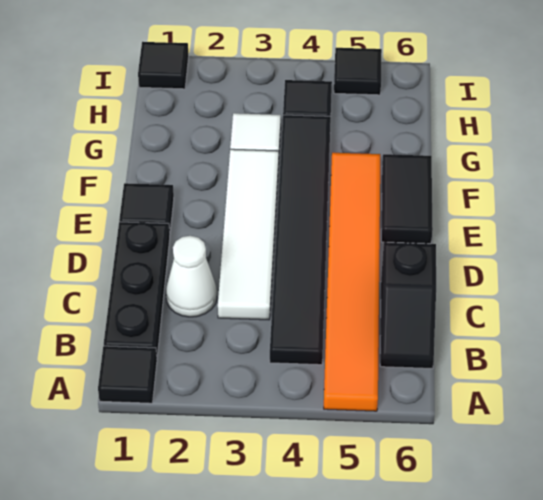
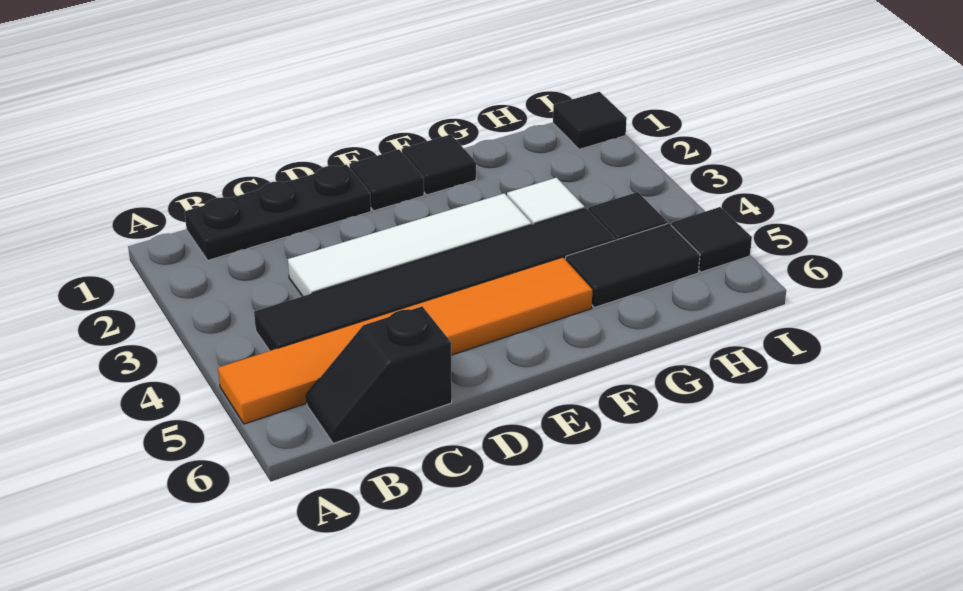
black 1x1 tile [98,346,157,403] -> black 1x1 tile moved to [402,134,476,195]
white 1x1 cone [166,236,217,317] -> none
black 1x2 tile [381,154,433,244] -> black 1x2 tile moved to [565,223,700,308]

